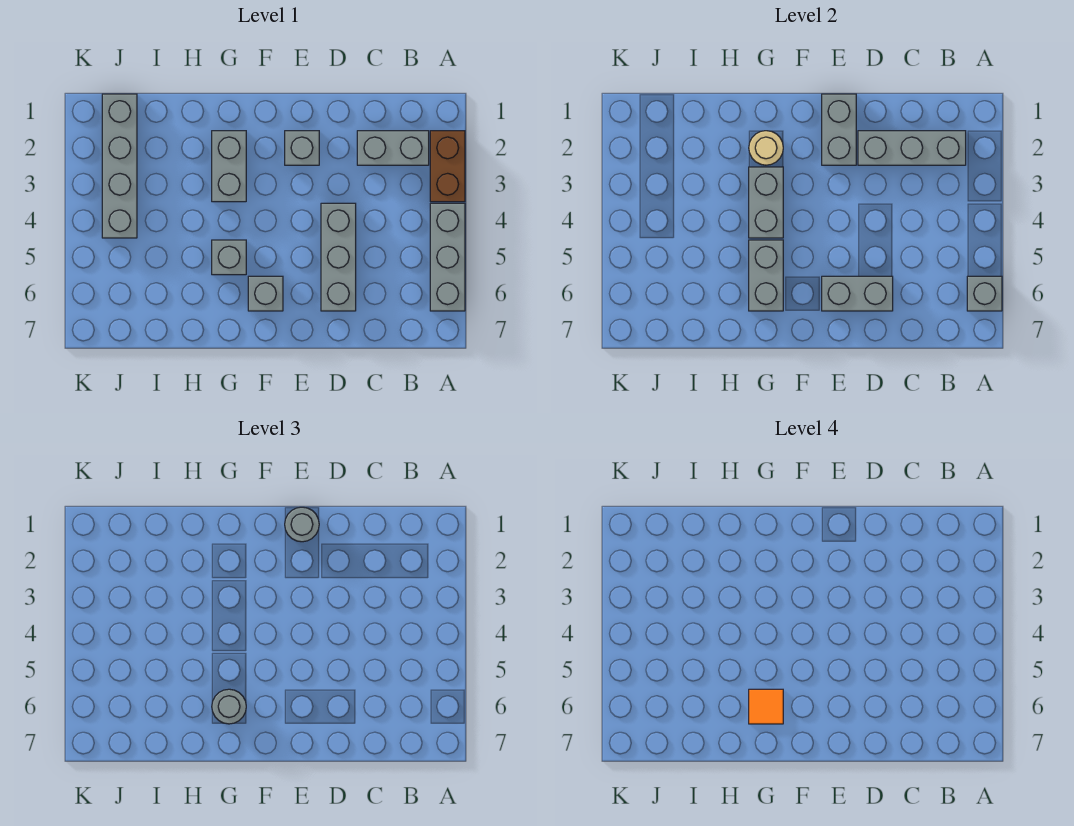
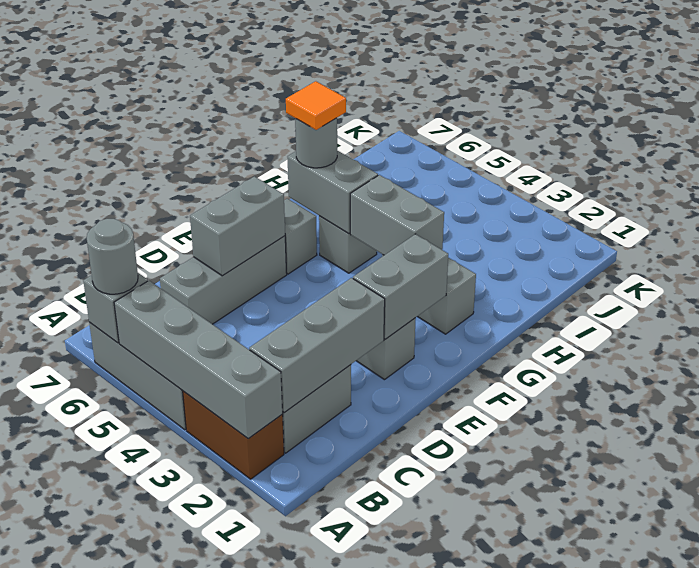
grey 1x3 brick [321,203,356,311] -> grey 1x3 brick turned to [160,236,287,324]
grey 1x2 brick [822,94,856,165] -> grey 1x2 brick turned to [353,234,448,339]
grey 1x1 round brick [285,507,319,542] -> grey 1x1 round brick moved to [87,219,138,294]
tan 1x1 round brick [749,131,783,165] -> none
grey 1x4 brick [102,94,137,238] -> grey 1x4 brick moved to [114,281,283,439]

